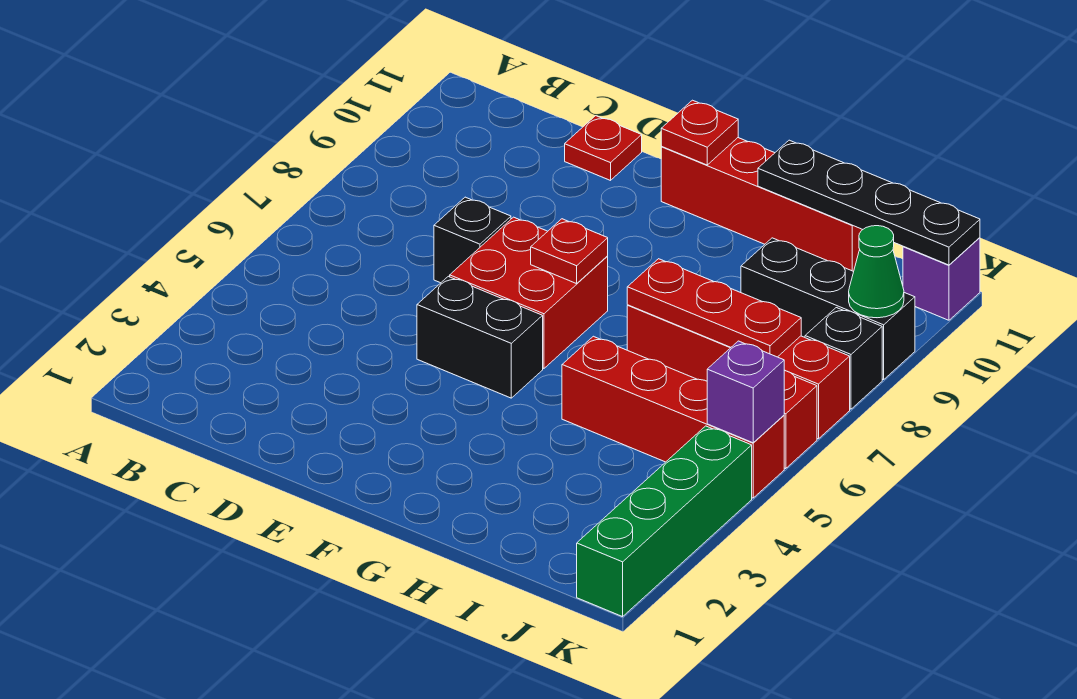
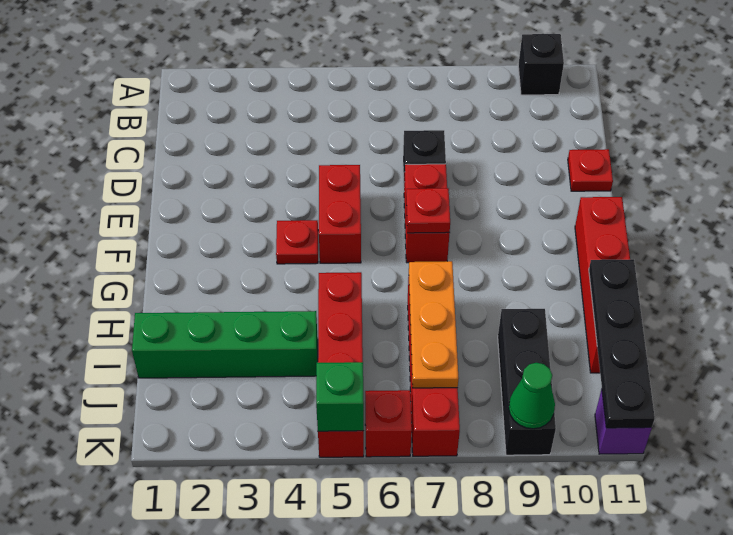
black 1x2 brick [417,276,543,398] -> red 1x2 brick [319,165,361,263]
red 2x2 brick [450,217,608,368] -> red 1x2 brick [404,164,450,263]
red 1x1 plate [661,100,738,165] -> red 1x1 plate moved to [276,220,318,264]
red 1x3 plate [627,259,801,357] -> orange 1x3 plate [409,261,459,388]
green 1x4 brick [577,426,752,617] -> green 1x4 brick moved to [132,311,318,378]
purple 1x1 brick [707,341,785,443] -> green 1x1 brick [316,362,364,431]
black 1x1 brick [805,308,882,409] -> black 1x1 brick moved to [518,34,564,95]

